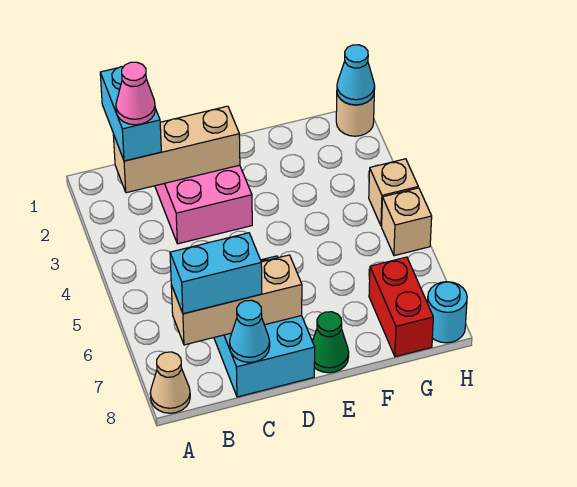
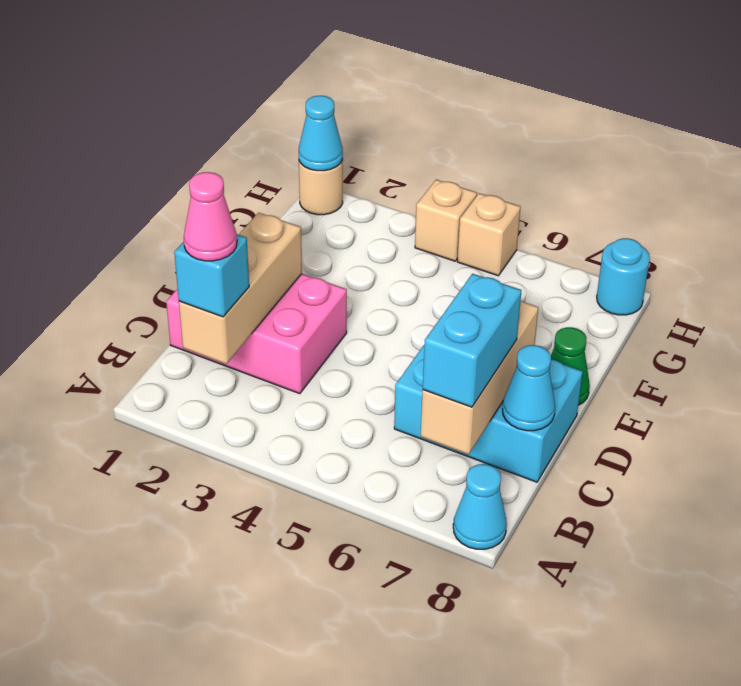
tan 1x1 cone [150,352,190,413] -> cyan 1x1 cone [453,464,507,549]
cyan 1x2 brick [100,67,161,161] -> cyan 1x1 brick [174,234,249,317]
red 1x2 brick [369,257,433,357] -> none

